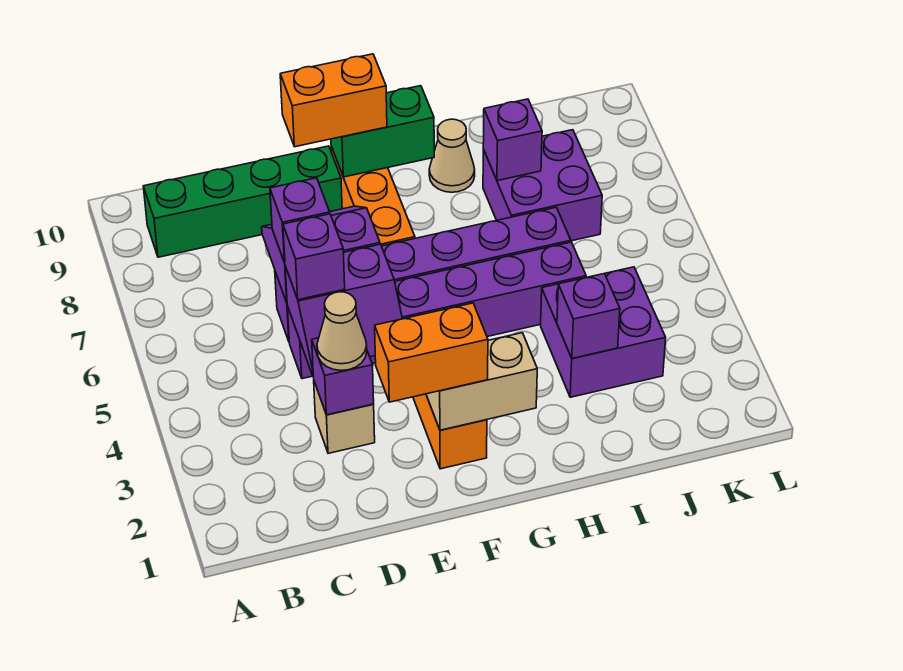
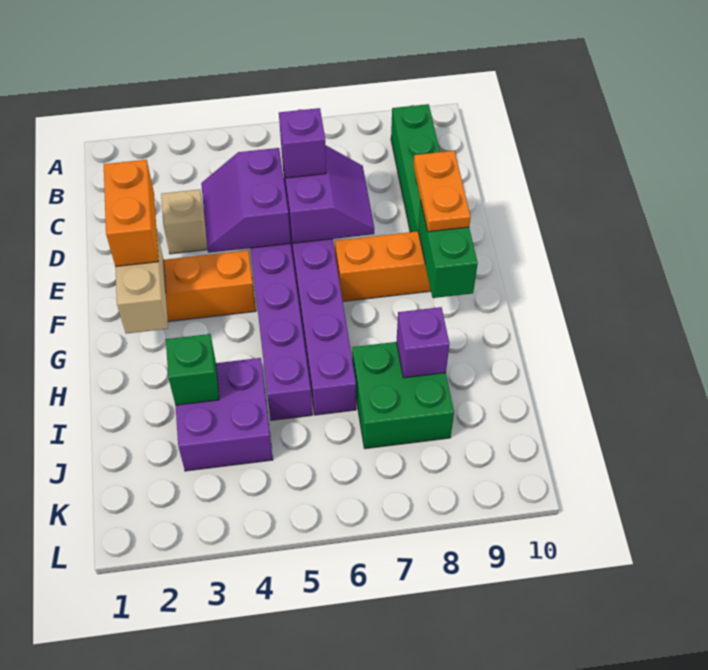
purple 1x1 brick [312,338,374,415] -> none
tan 1x1 cone [317,292,367,370] -> none
purple 1x1 brick [283,214,345,300] -> none
orange 1x2 brick [280,54,387,147] -> orange 1x2 plate [413,151,471,232]
tan 1x1 cone [429,119,475,192] -> none
purple 1x1 brick [557,274,620,359] -> green 1x1 brick [166,334,219,405]
purple 2x2 brick [483,130,602,241] -> green 2x2 brick [352,342,454,449]

